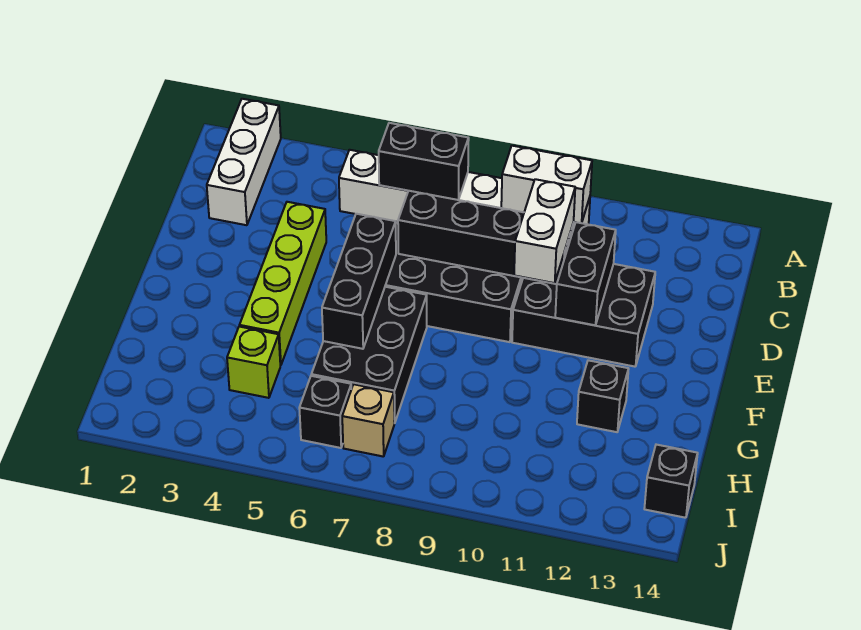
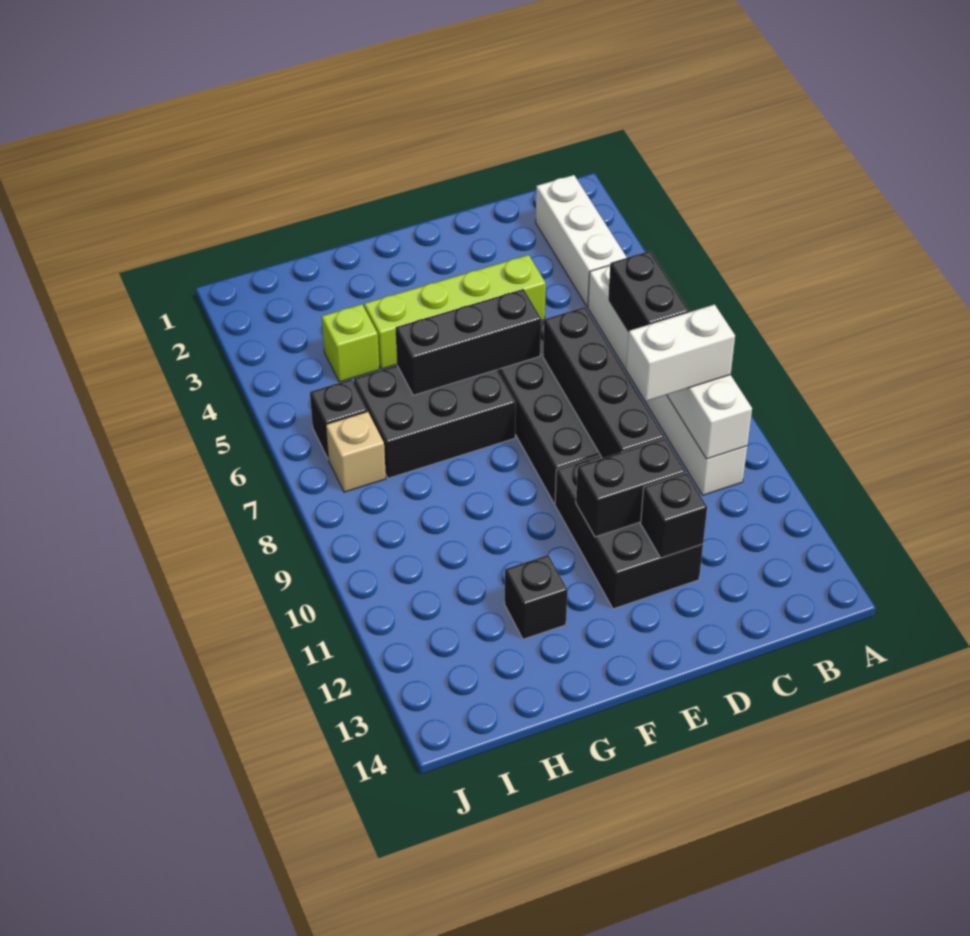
white 1x3 brick [207,99,281,225] -> white 1x3 brick turned to [536,175,627,307]
white 1x2 brick [514,179,575,283] -> white 1x2 brick moved to [626,304,735,401]
black 1x1 brick [644,445,698,518] -> black 1x1 brick moved to [641,473,707,558]

